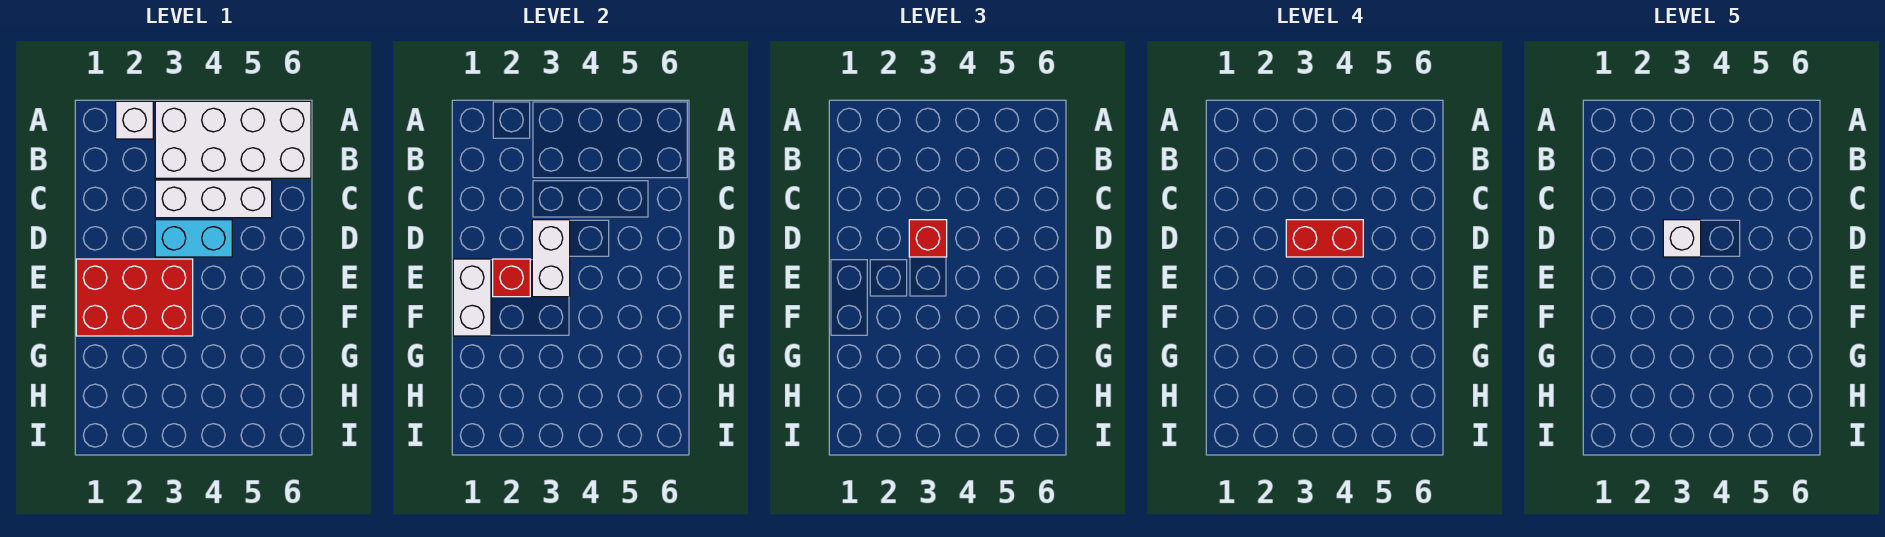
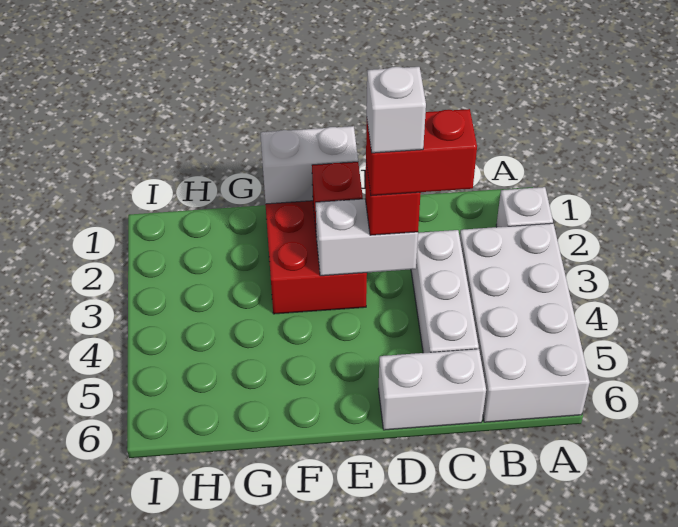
none -> white 1x2 brick [378,349,486,430]
cyan 1x2 brick [155,220,232,257] -> none
red 1x2 brick [1286,220,1363,257] -> red 1x2 brick turned to [366,109,477,196]

